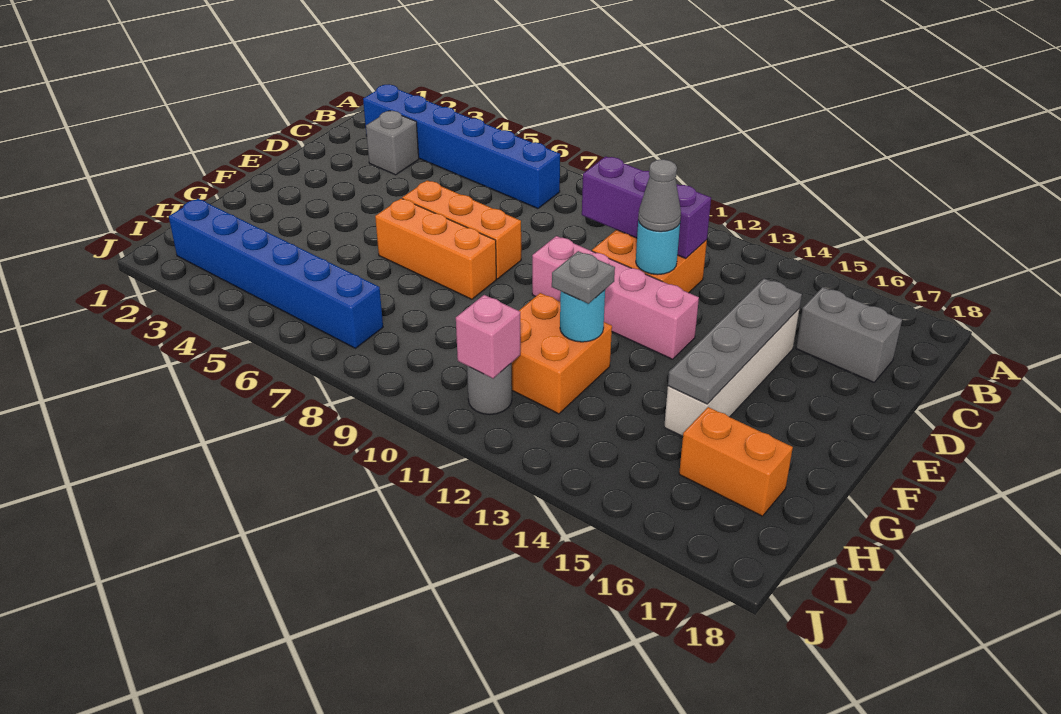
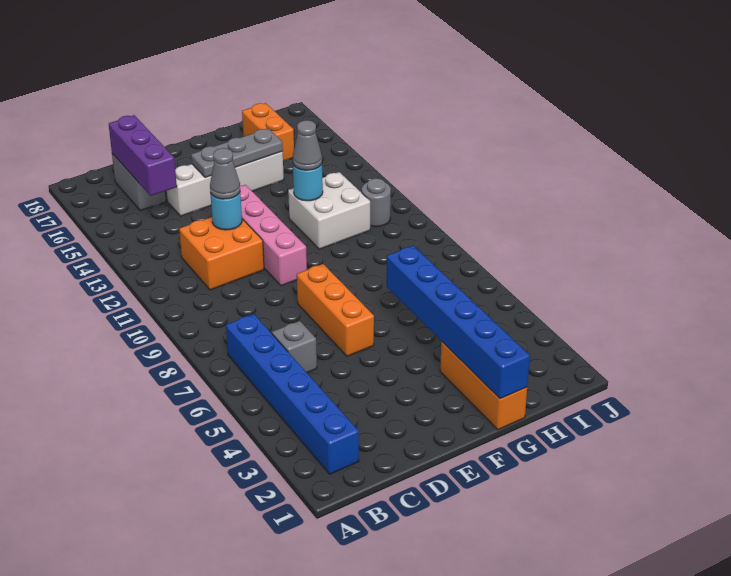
grey 1x1 brick [366,111,419,175] -> grey 1x1 brick moved to [272,321,317,373]
purple 1x3 brick [582,156,711,258] -> purple 1x3 brick moved to [109,115,177,196]
grey 1x4 plate [668,279,802,404] -> grey 1x3 plate [191,128,283,178]
orange 1x3 brick [375,198,496,299] -> orange 1x3 brick moved to [440,342,527,430]
orange 2x2 brick [512,293,612,414] -> white 2x2 brick [288,172,370,249]
grey 1x1 plate [552,251,615,304] -> grey 1x1 cone [293,120,322,170]
blue 1x6 brick [169,199,383,348] -> blue 1x6 brick moved to [386,246,530,399]
pink 1x1 brick [456,295,520,378] -> none

